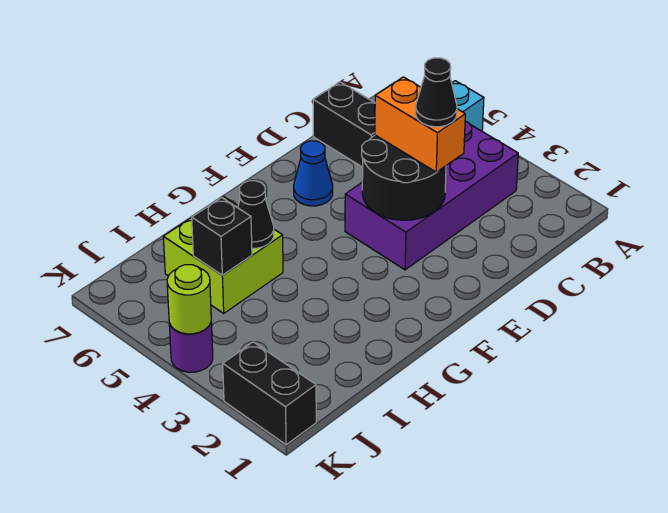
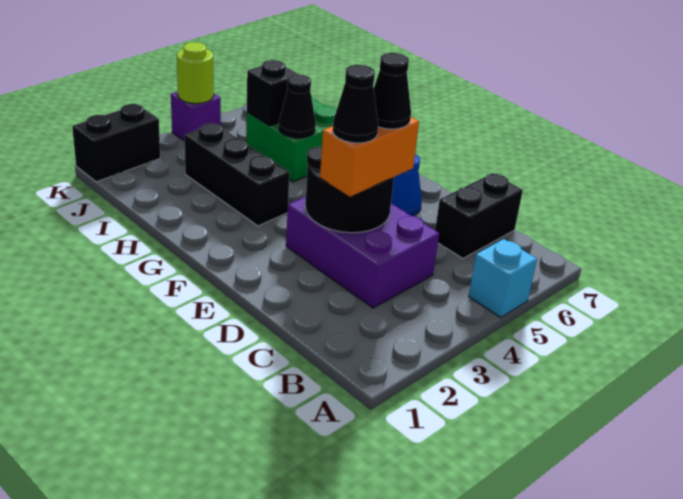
purple 2x4 brick [345,121,518,270] -> purple 2x3 brick [286,196,439,308]
none -> black 1x1 cone [374,53,411,129]
none -> black 1x3 brick [184,123,290,226]
lime 2x2 brick [163,197,283,313] -> green 2x2 brick [246,96,337,182]
purple 1x1 round brick [169,323,213,372] -> purple 1x1 brick [171,92,221,141]

